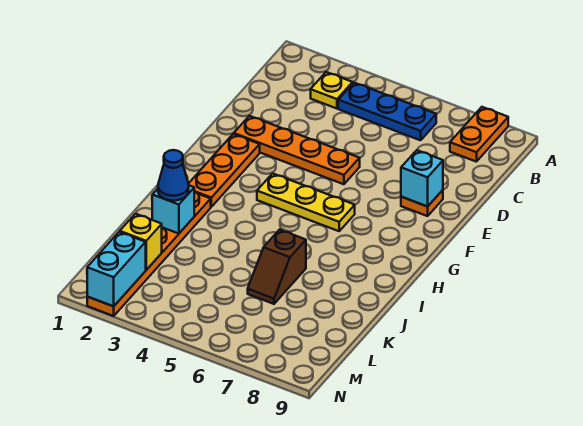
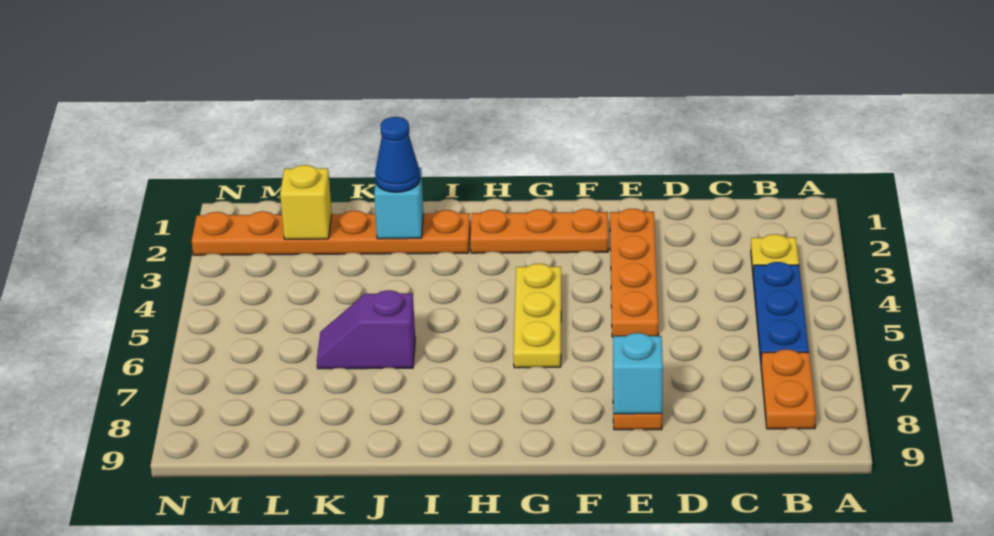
orange 1x2 plate [450,107,508,162] -> orange 1x2 plate turned to [761,349,816,429]
brown 1x2 slope [248,230,306,304] -> purple 1x2 slope [317,290,415,369]
cyan 1x2 brick [87,232,146,306] -> none

